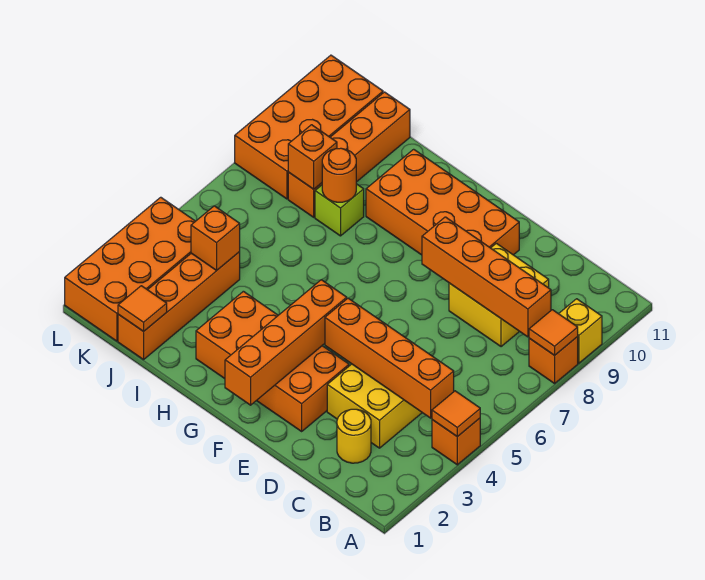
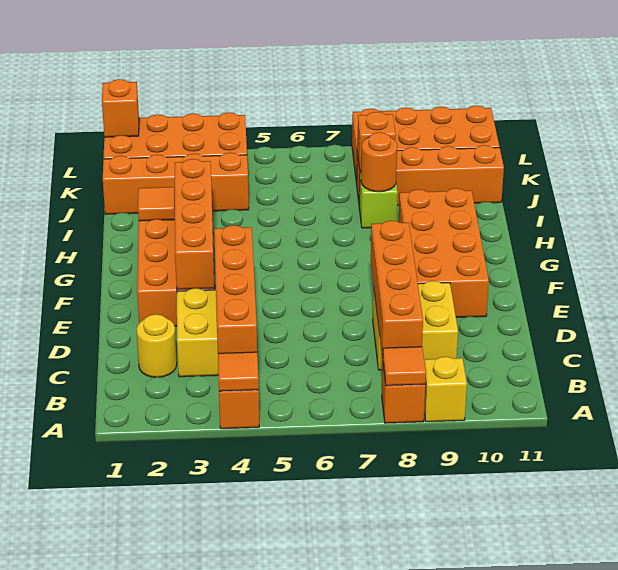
orange 1x4 brick [225,280,347,405] -> orange 1x4 brick turned to [175,159,214,290]
orange 1x1 tile [118,286,167,332] -> orange 1x1 tile moved to [138,187,175,221]
orange 1x1 brick [191,206,240,270] -> orange 1x1 brick moved to [102,79,139,137]

